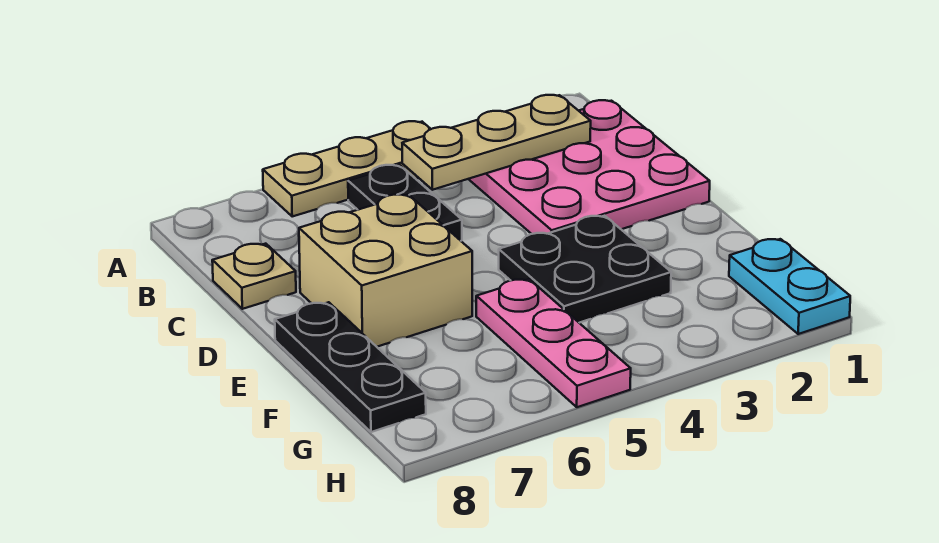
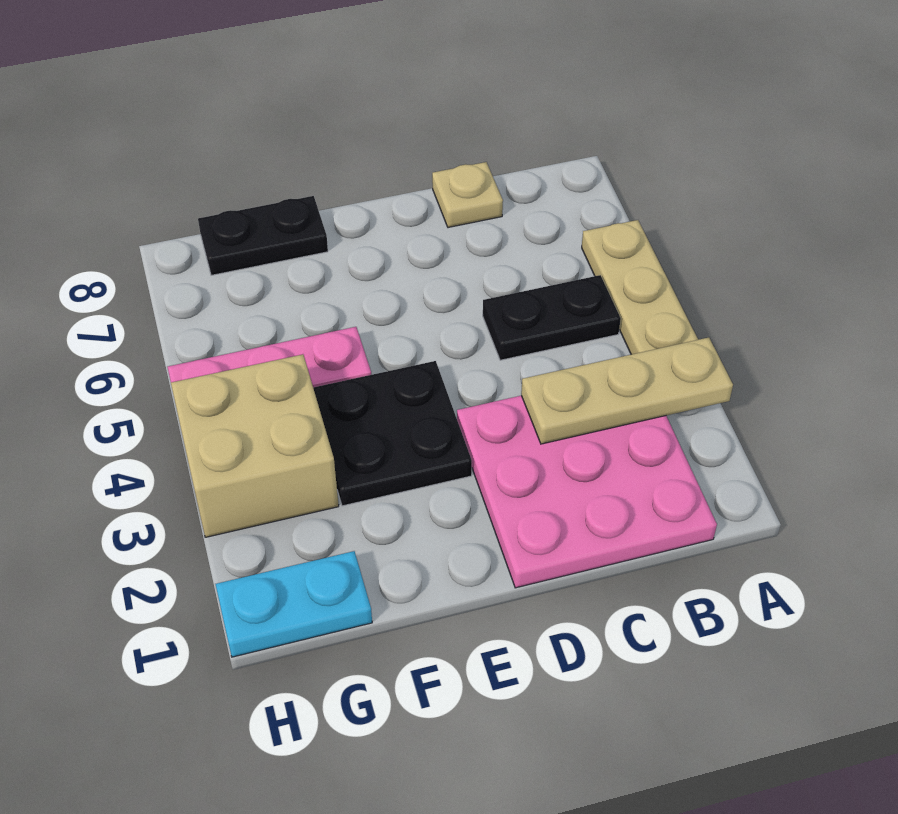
tan 1x3 plate [402,95,591,190] -> tan 1x3 plate turned to [521,338,733,444]
tan 2x2 brick [299,195,472,347] -> tan 2x2 brick moved to [171,354,339,537]
black 1x3 plate [275,302,426,432] -> black 1x2 plate [198,196,328,275]

